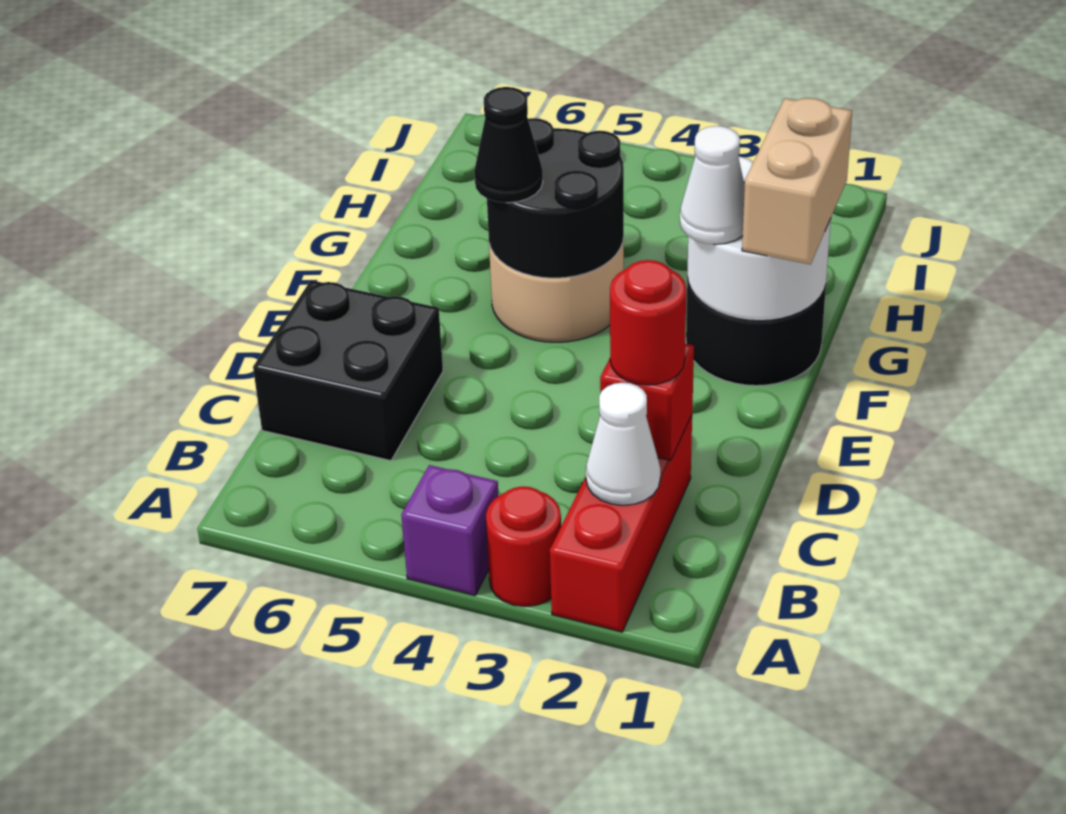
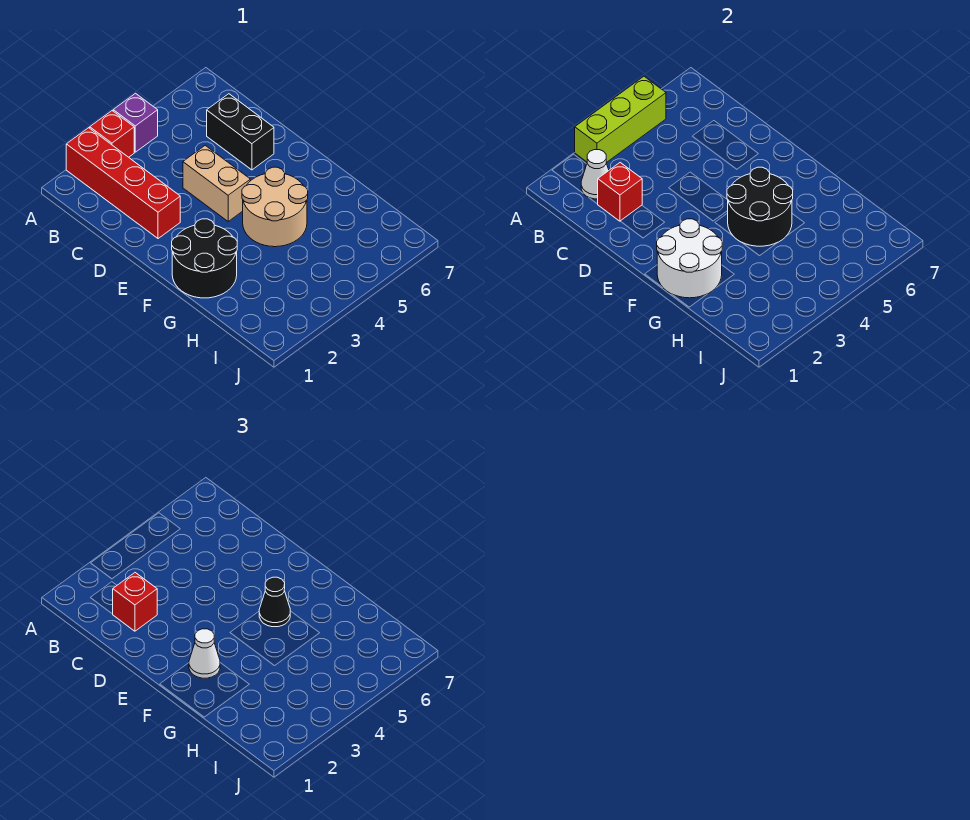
red 1x3 brick [550,415,692,632] -> red 1x4 brick [66,128,180,239]
red 1x1 round brick [486,486,561,607] -> red 1x1 brick [90,111,134,157]
none -> lime 1x3 brick [575,76,666,163]
red 1x1 round brick [610,260,686,385] -> red 1x1 brick [113,573,157,631]
black 2x2 brick [253,280,443,461] -> black 1x2 brick [207,94,274,170]
tan 1x2 brick [742,98,852,264] -> tan 1x2 brick moved to [183,145,250,221]

